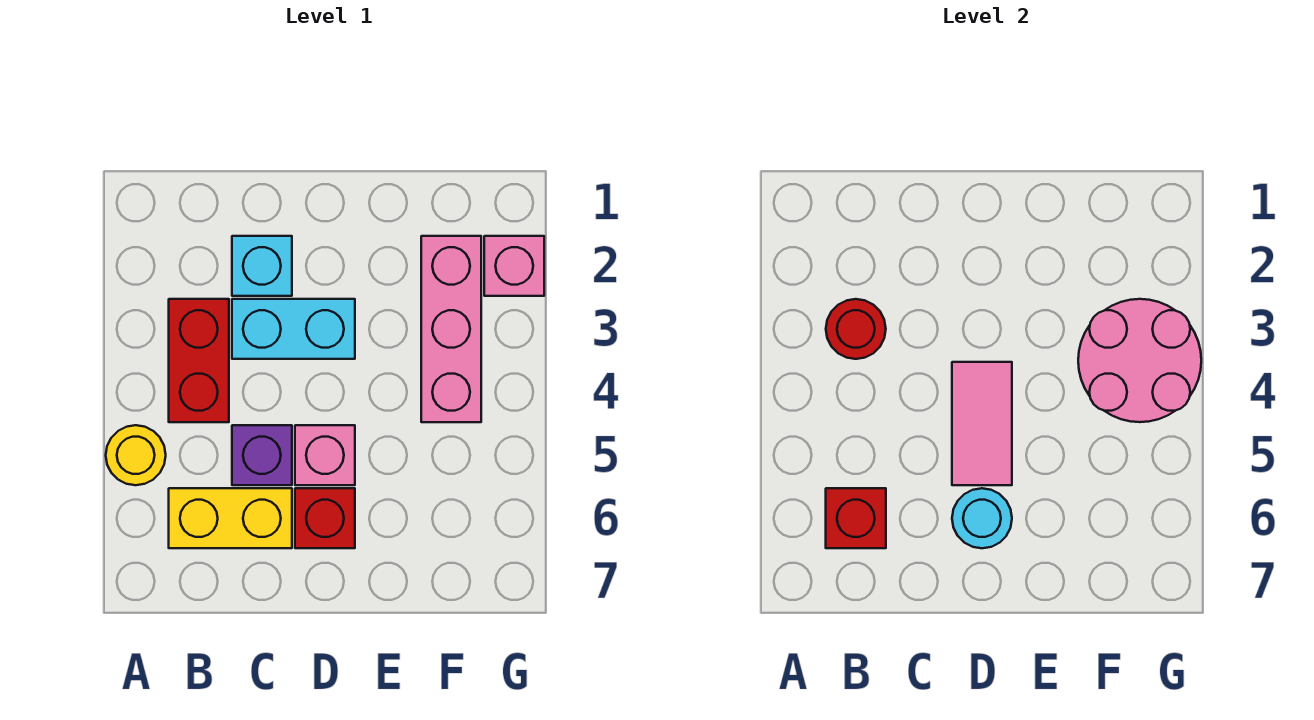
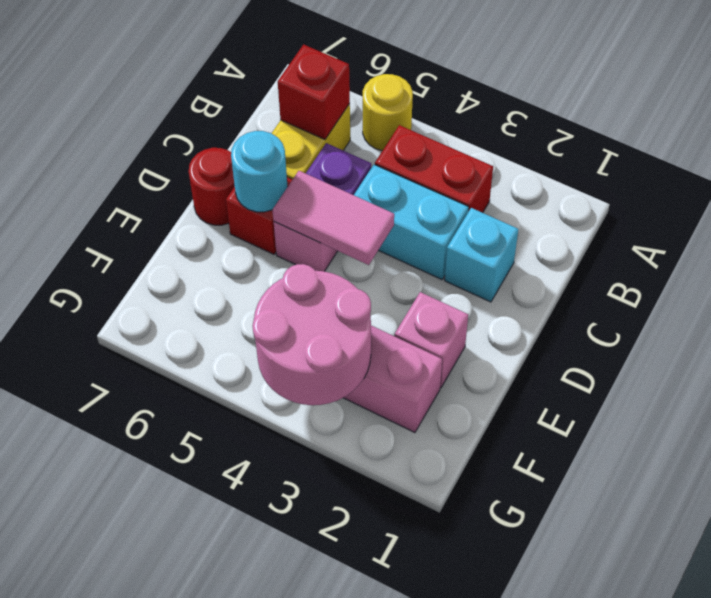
red 1x1 round brick [826,299,886,359] -> red 1x1 round brick moved to [189,148,235,225]
cyan 1x2 brick [232,299,355,359] -> cyan 1x2 brick turned to [354,165,469,279]
pink 1x1 brick [484,236,544,296] -> pink 1x1 brick moved to [395,292,468,388]

